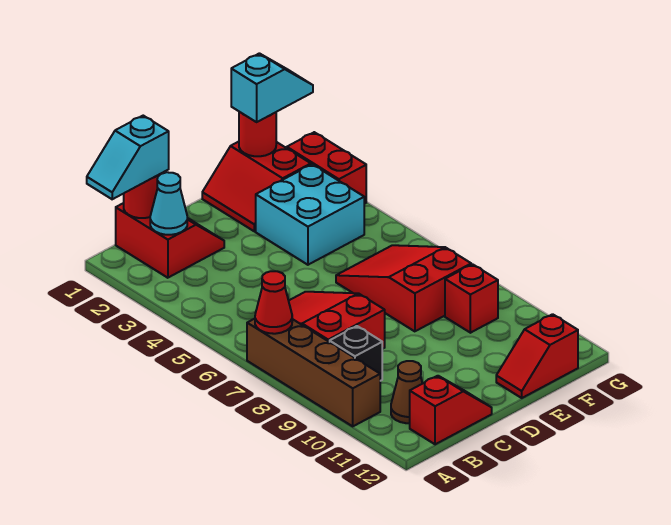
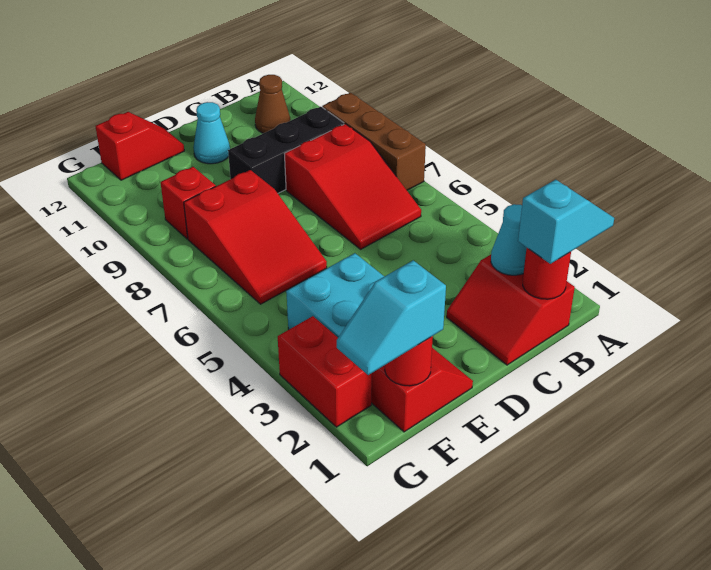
brown 1x4 brick [247,319,380,426] -> brown 1x3 brick [322,93,426,190]
red 1x1 cone [255,271,292,334] -> none
black 1x1 brick [330,326,382,381] -> black 1x3 brick [228,107,344,193]
red 1x2 slope [410,376,492,444] -> none
none -> cyan 1x1 cone [193,102,230,164]

